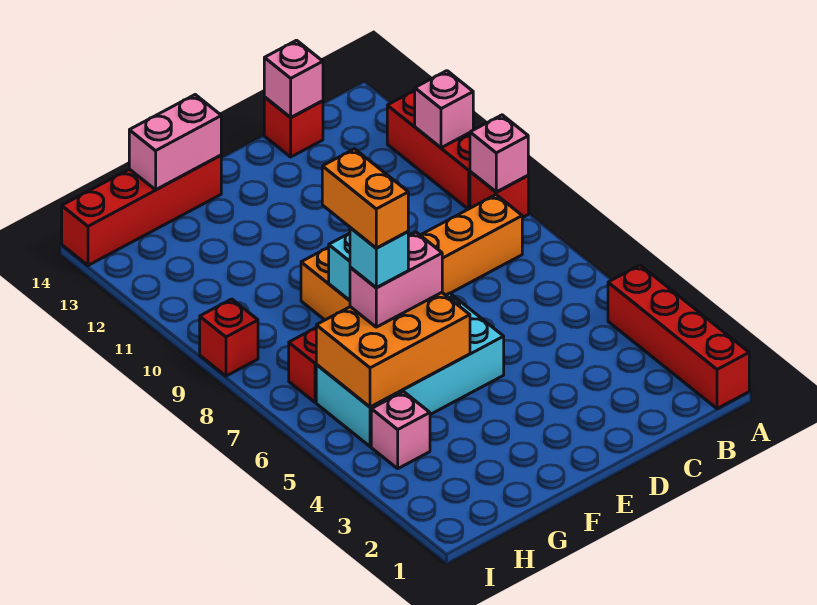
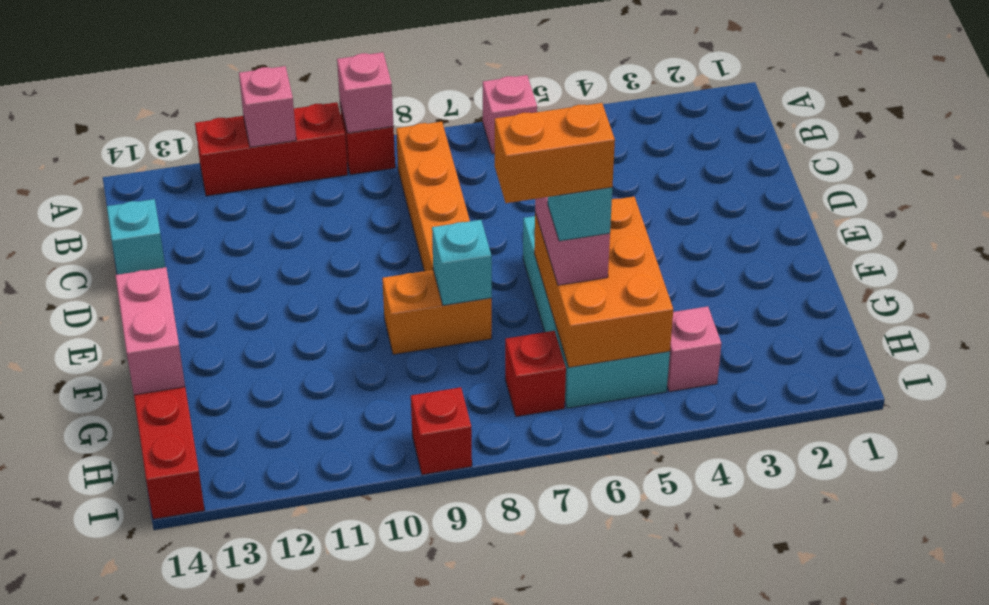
red 1x4 brick [608,265,749,409] -> none
red 1x1 brick [264,97,323,157] -> cyan 1x1 brick [107,199,165,275]
pink 1x1 brick [264,40,323,118] -> pink 1x1 brick moved to [483,75,537,154]

